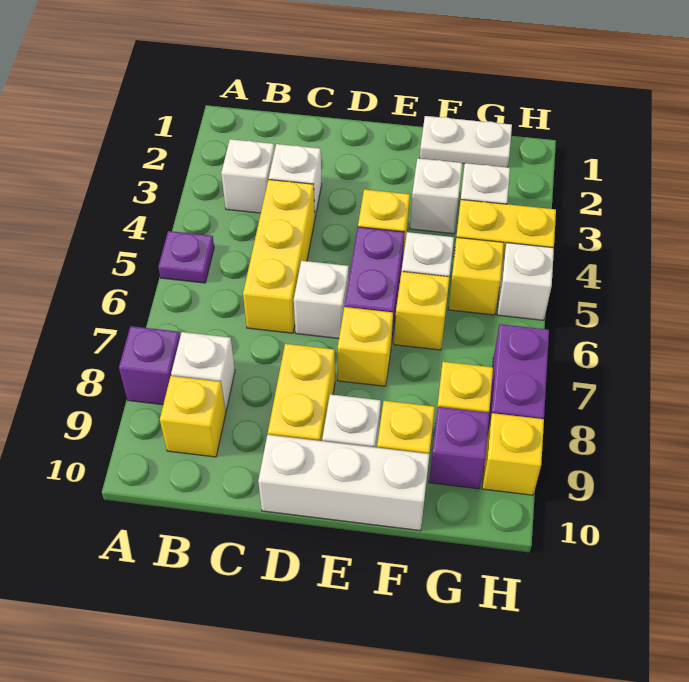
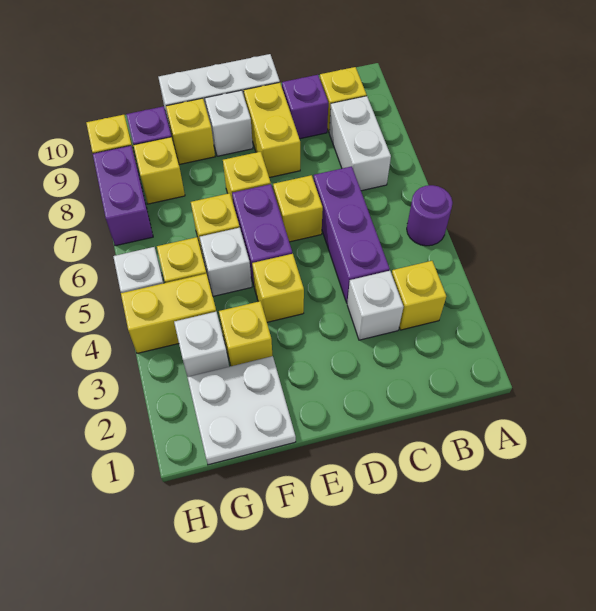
purple 1x1 plate [158,231,214,283] -> purple 1x1 round brick [407,185,453,246]
purple 1x1 brick [119,326,180,405] -> purple 1x1 brick moved to [282,75,328,139]
white 1x1 brick [221,139,275,213] -> yellow 1x1 brick [392,261,446,330]
white 1x1 brick [171,332,235,412] -> white 1x2 brick [329,96,391,191]
yellow 1x3 brick [243,180,315,333] -> purple 1x3 brick [314,166,390,303]
white 1x1 brick [294,261,349,338] -> yellow 1x1 brick [273,175,323,242]
white 1x2 plate [420,116,512,167] -> white 2x2 plate [187,356,296,465]
white 1x1 brick [410,158,462,234] -> yellow 1x1 brick [219,301,272,366]

